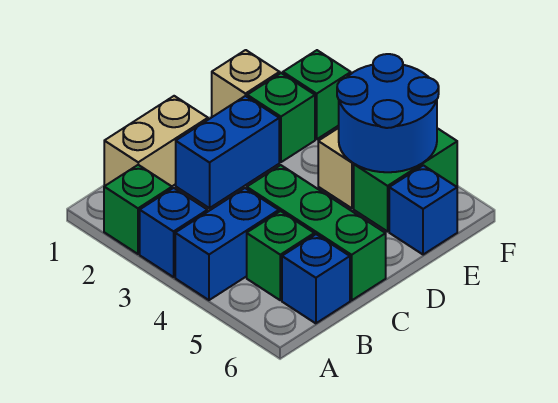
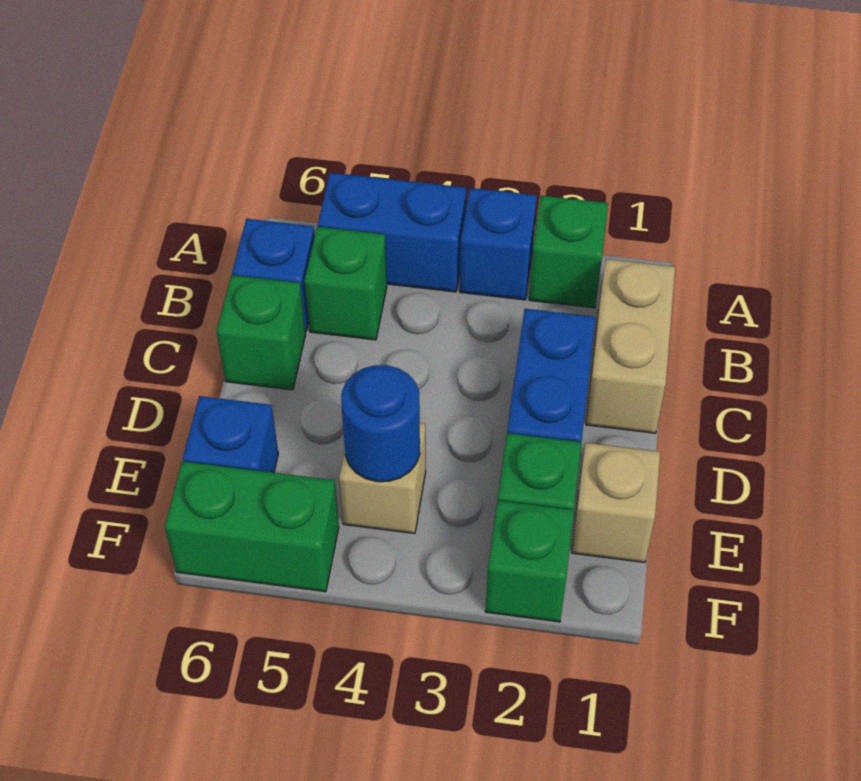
blue 1x2 brick [175,188,279,300] -> blue 1x2 brick turned to [318,173,466,292]
green 1x3 brick [247,165,386,300] -> green 1x1 brick [216,275,306,390]
blue 2x2 round brick [337,54,439,172] -> blue 1x1 round brick [341,365,420,482]
green 1x2 brick [354,128,457,231] -> green 1x2 brick turned to [165,461,339,592]

